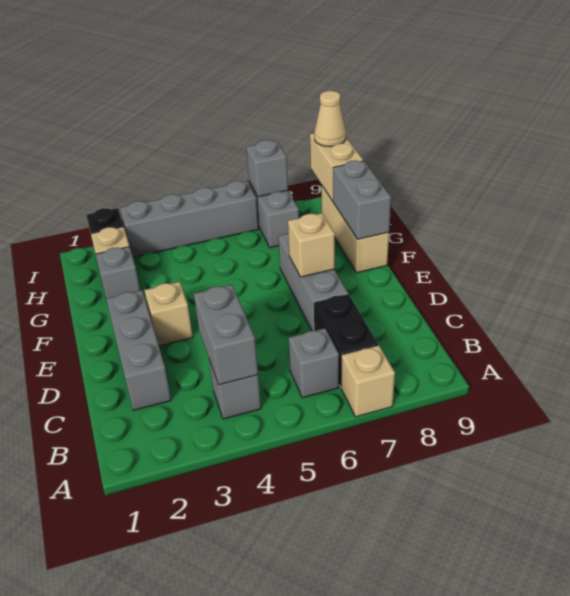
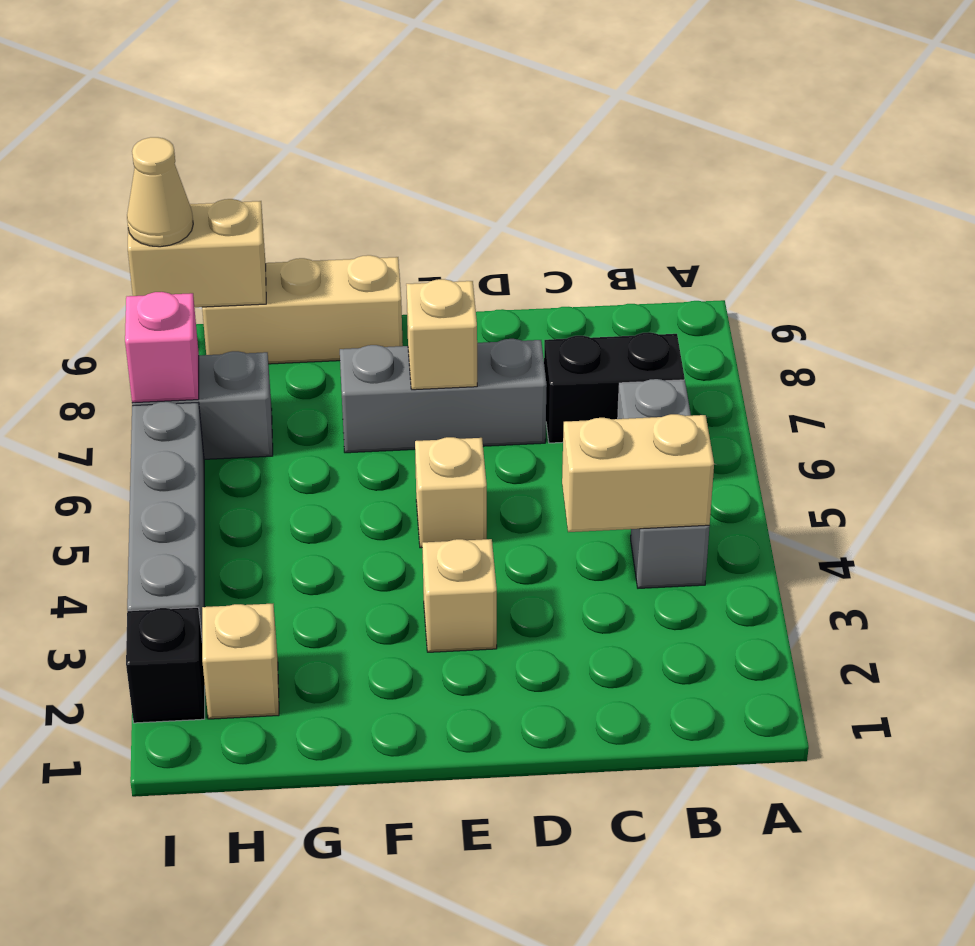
tan 1x1 brick [341,345,395,417] -> tan 1x1 brick moved to [415,437,487,548]
grey 1x2 brick [194,285,258,385] -> tan 1x2 brick [562,414,714,532]
grey 1x3 brick [106,291,171,411] -> none
grey 1x2 brick [333,160,391,239] -> none
grey 1x1 brick [96,247,140,299] -> none
grey 1x1 brick [247,140,288,197] -> pink 1x1 brick [125,292,199,403]

